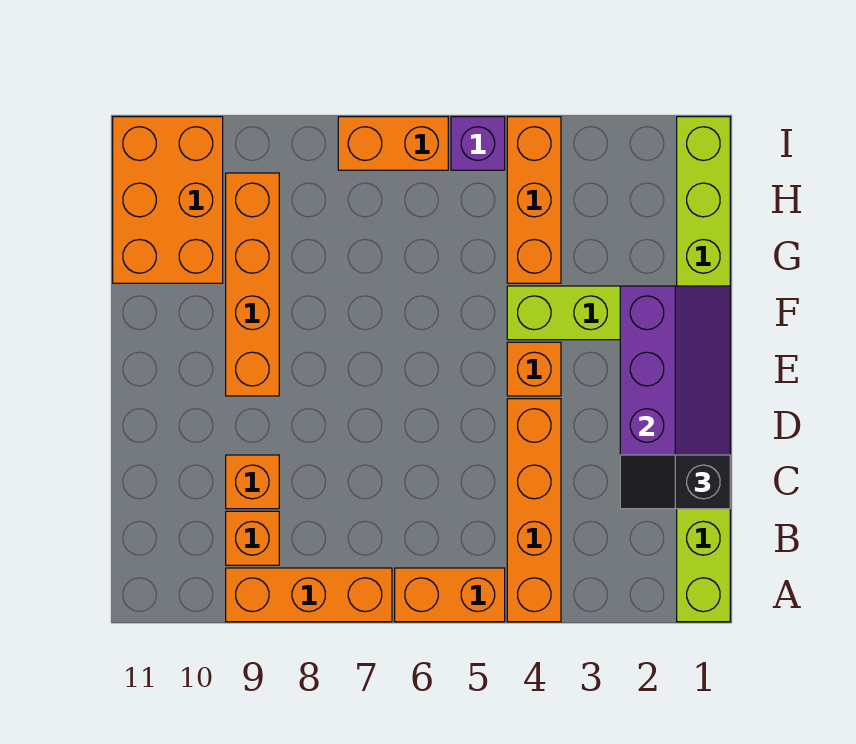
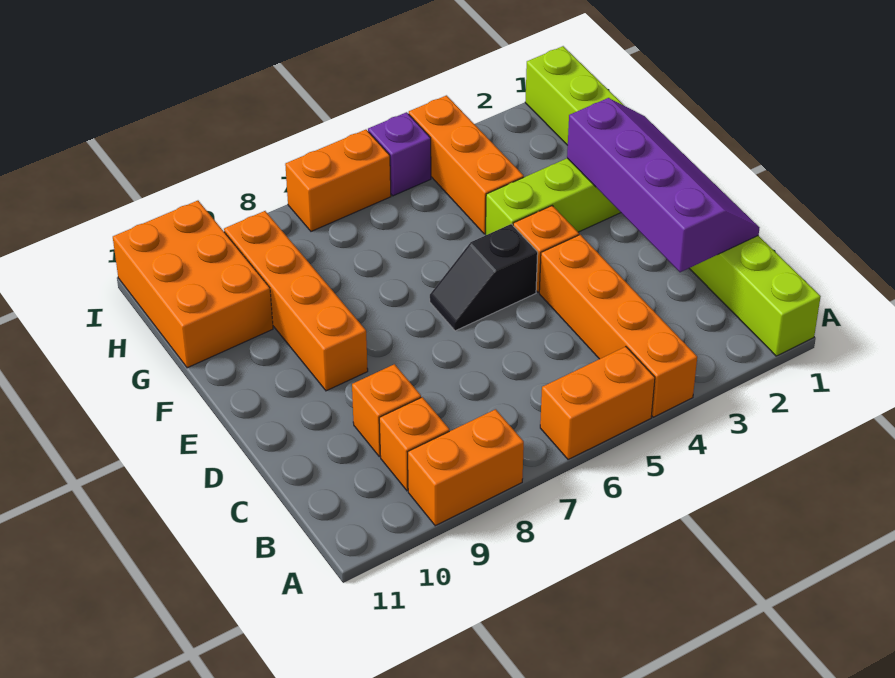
orange 1x3 brick [226,568,392,622] -> orange 1x2 brick [408,409,524,526]
black 1x2 slope [620,455,730,509] -> black 1x2 slope moved to [430,224,538,331]

